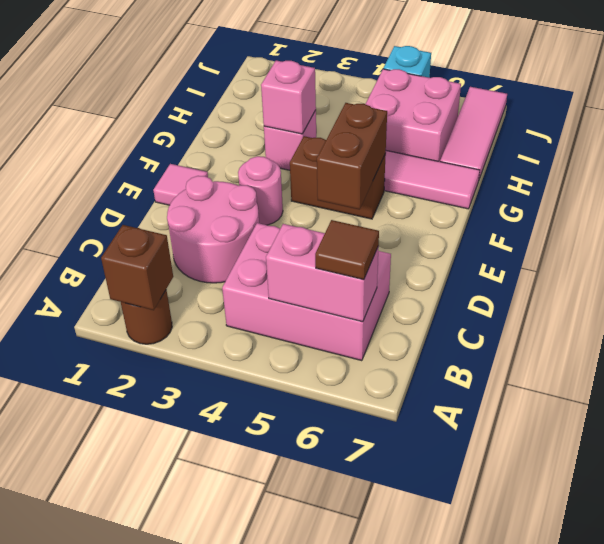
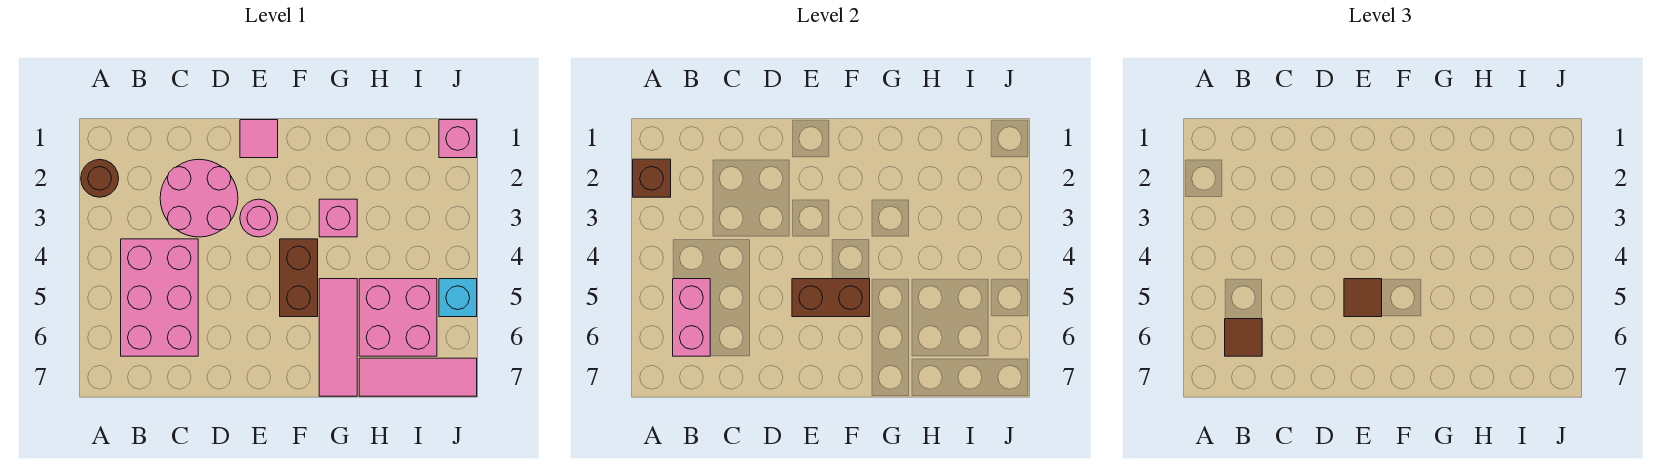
none -> brown 1x1 tile [1344,279,1382,317]
pink 1x1 brick [261,61,316,134] -> pink 1x1 brick moved to [439,120,477,158]

